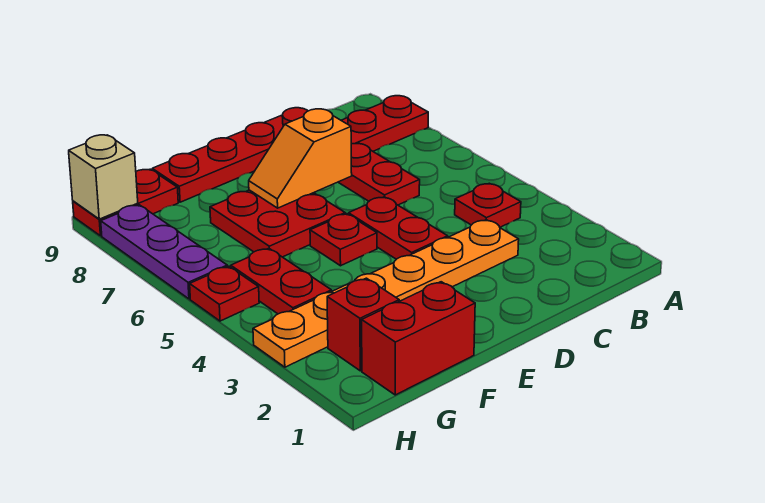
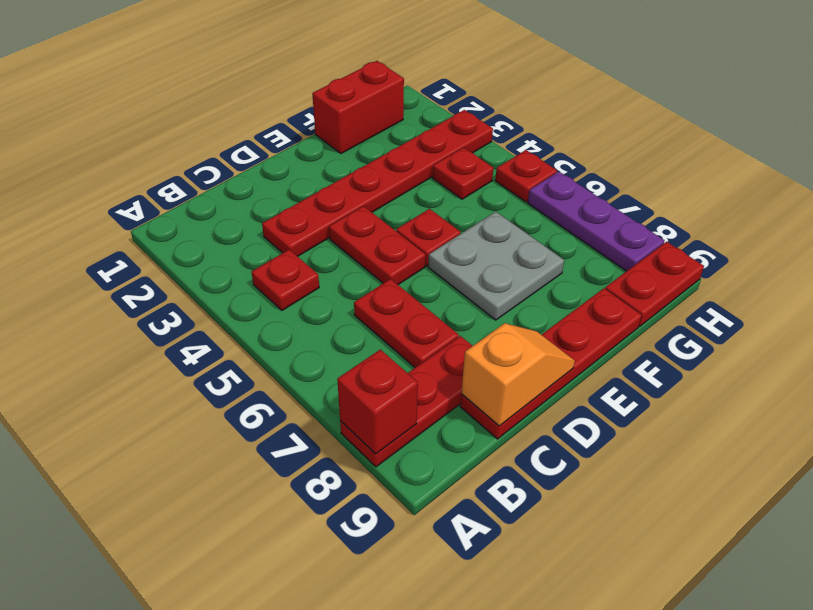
orange 1x6 plate [253,220,519,367] -> red 1x6 plate [262,110,493,256]
orange 1x2 slope [249,109,352,208] -> orange 1x2 slope moved to [461,323,575,426]
red 2x2 plate [210,190,345,257] -> grey 2x2 plate [428,212,564,320]
red 1x1 brick [327,278,399,371] -> red 1x1 brick moved to [337,349,418,454]
red 1x2 plate [231,248,332,314] -> red 1x1 plate [433,147,493,199]
tan 1x1 brick [69,135,138,219] -> none

